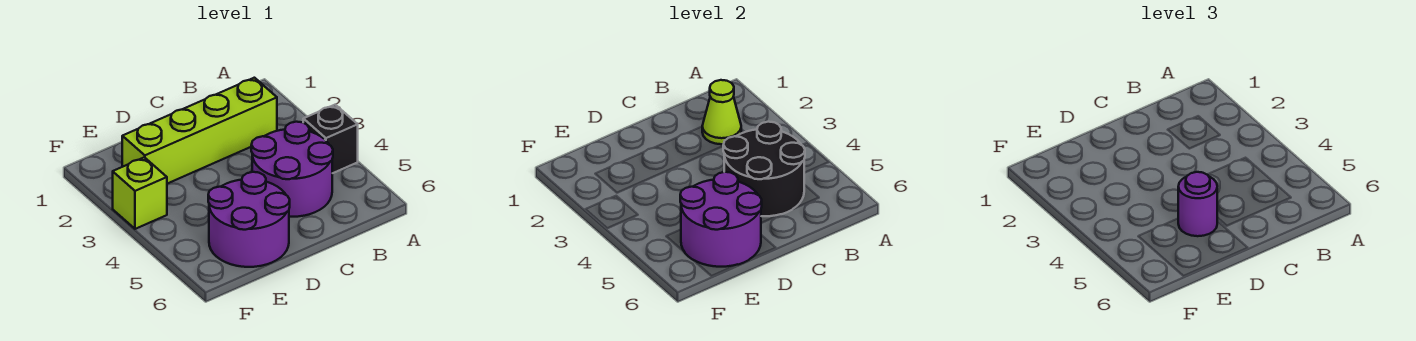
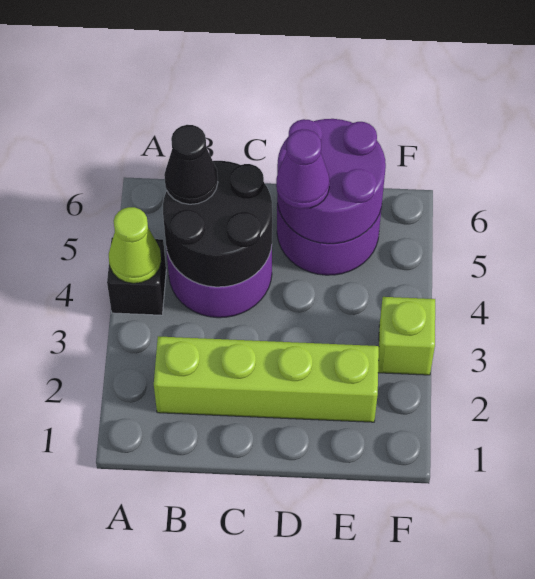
lime 1x1 cone [702,80,741,144] -> lime 1x1 cone moved to [109,207,161,283]
none -> black 1x1 cone [164,125,218,204]
purple 1x1 round brick [1178,172,1217,236] -> purple 1x1 cone [276,129,330,209]

